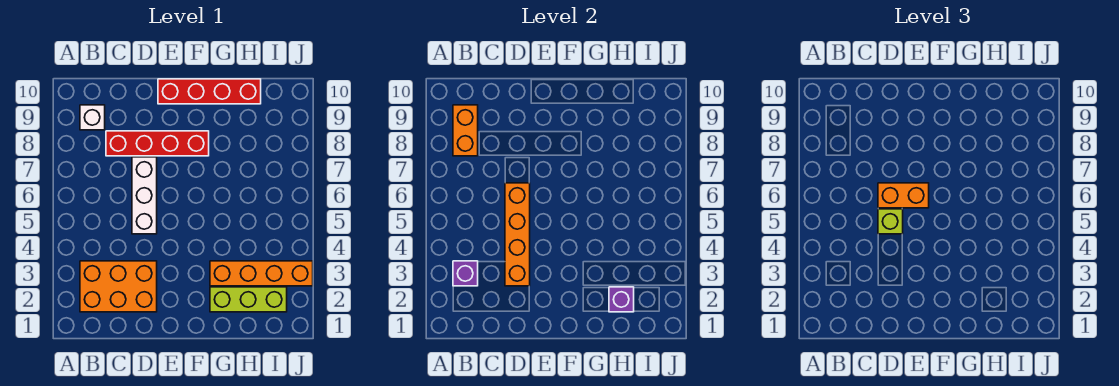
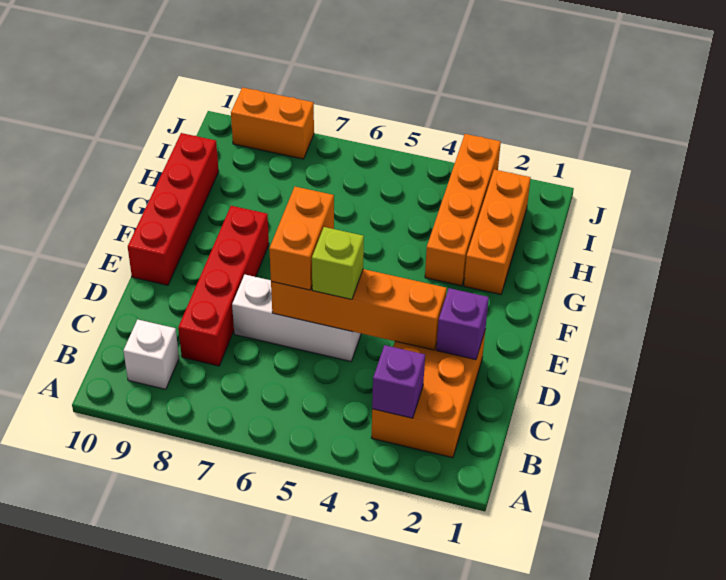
orange 1x2 brick [453,105,478,156] -> orange 1x2 brick moved to [231,87,314,159]
lime 1x3 brick [210,287,287,312] -> orange 1x3 brick [464,170,531,294]
purple 1x1 brick [609,287,634,312] -> purple 1x1 brick moved to [437,288,489,360]

